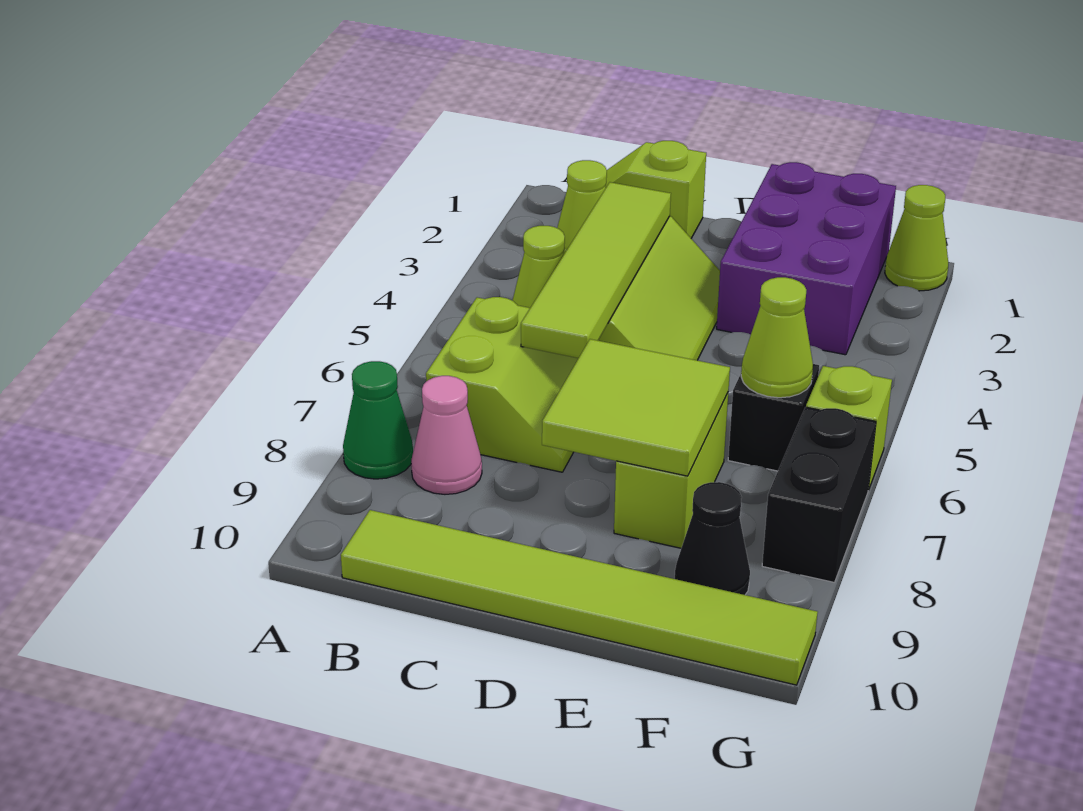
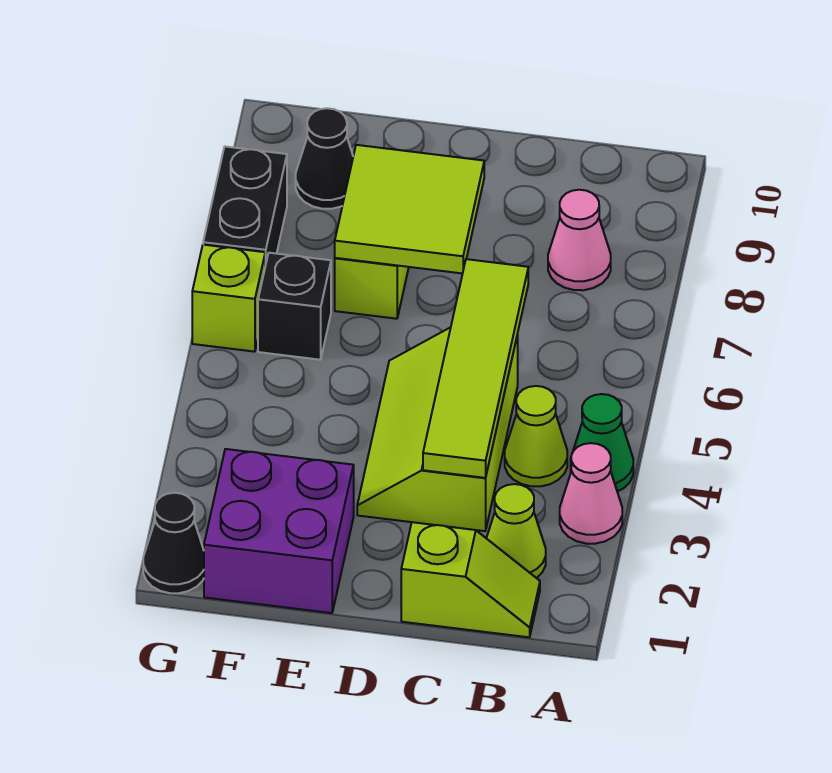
none -> pink 1x1 cone [560,443,622,544]
green 1x1 cone [343,361,413,479] -> green 1x1 cone moved to [573,394,633,492]
lime 2x2 slope [426,297,578,472] -> none
lime 1x6 tile [341,510,818,685] -> none
purple 2x3 brick [717,162,896,355] -> purple 2x2 brick [204,449,354,613]
lime 1x1 cone [741,277,813,398] -> none
lime 1x1 cone [885,185,948,291] -> black 1x1 cone [143,493,204,593]

